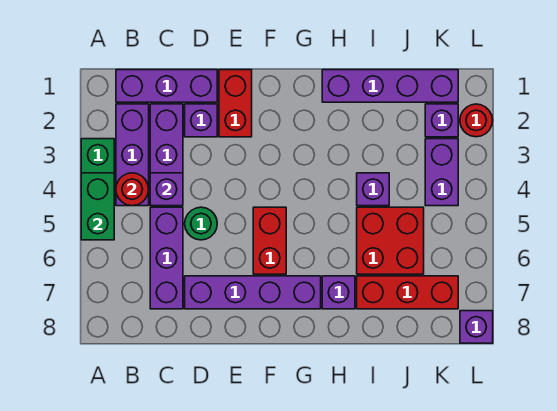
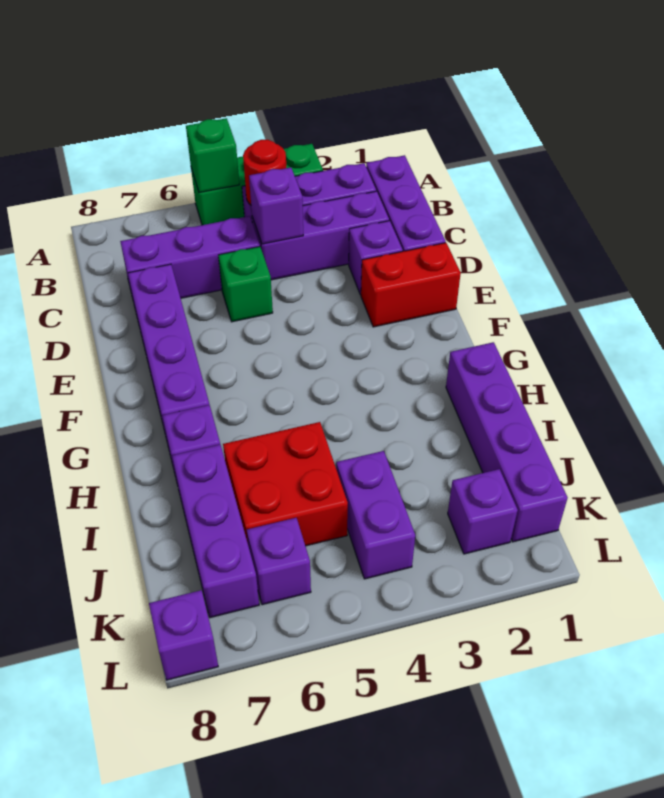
green 1x2 brick [81,173,114,240] -> green 1x1 brick [186,118,239,193]
green 1x1 round brick [185,207,217,240] -> green 1x1 brick [218,247,273,322]
red 1x2 brick [253,207,286,274] -> none
purple 1x1 brick [357,173,389,206] -> purple 1x1 brick moved to [247,518,311,605]
red 1x3 brick [357,276,458,309] -> purple 1x3 brick [172,445,259,618]
purple 1x2 brick [425,139,458,206] -> purple 1x2 brick turned to [336,451,415,579]
red 1x1 round brick [460,104,493,137] -> none

